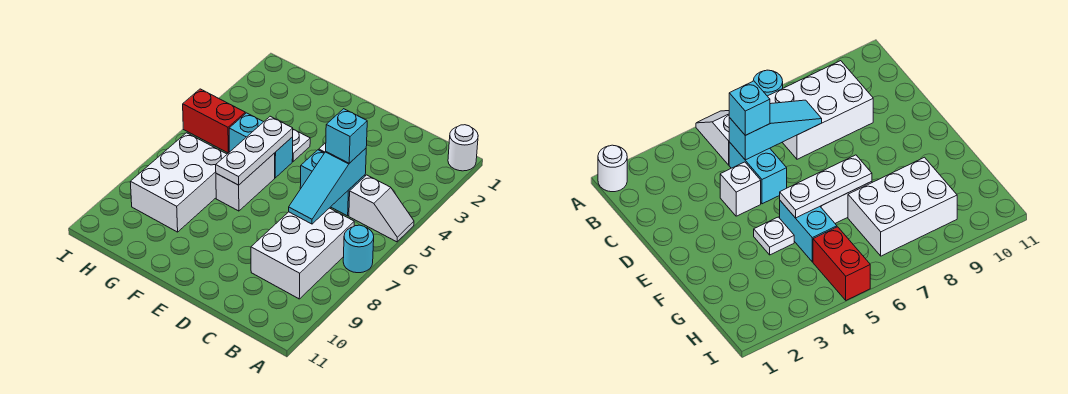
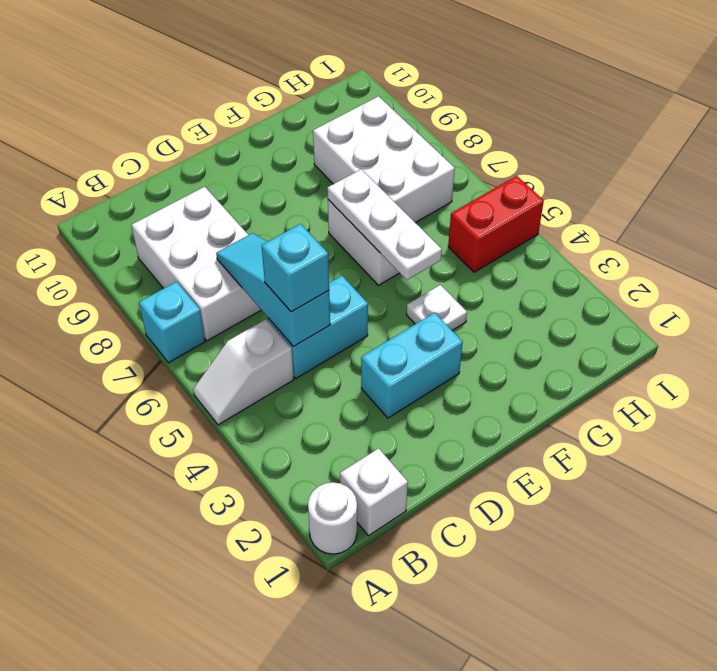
cyan 1x1 round brick [343,225,374,273] -> cyan 1x1 brick [139,282,205,363]
white 1x1 brick [720,162,761,216] -> white 1x1 brick moved to [340,448,408,536]
cyan 1x2 brick [229,113,293,178] -> cyan 1x2 brick moved to [361,313,463,418]

